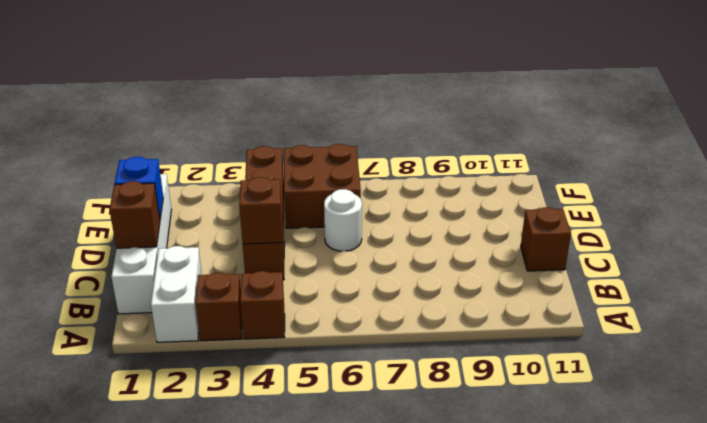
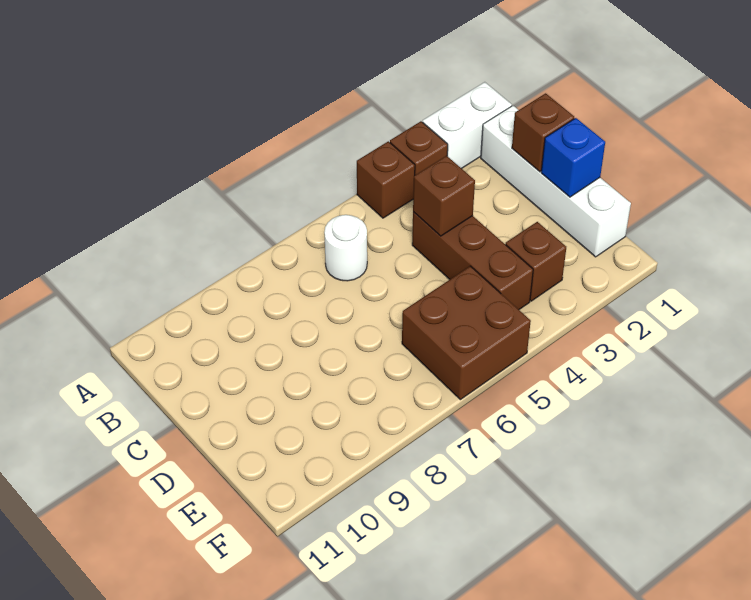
white 1x2 brick [151,246,202,342] -> white 1x2 brick turned to [423,82,512,169]
brown 1x4 brick [243,146,284,280] -> brown 1x3 brick [412,212,533,309]
brown 1x1 brick [521,207,571,271] -> brown 1x1 brick moved to [506,222,566,301]
white 1x1 round brick [324,189,362,251] -> white 1x1 round brick moved to [324,215,367,281]

